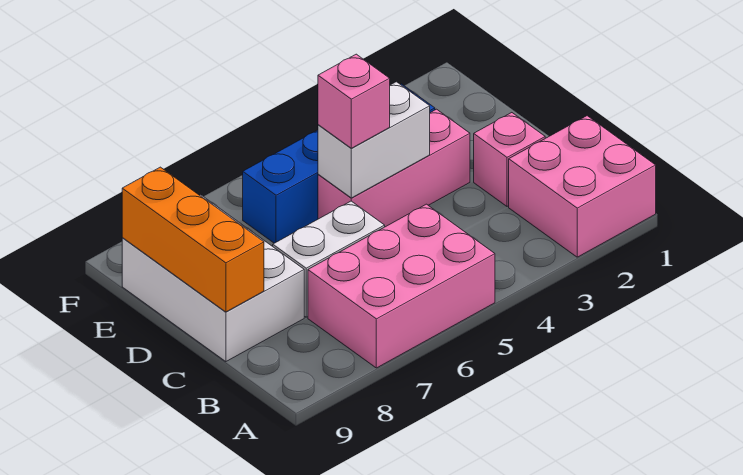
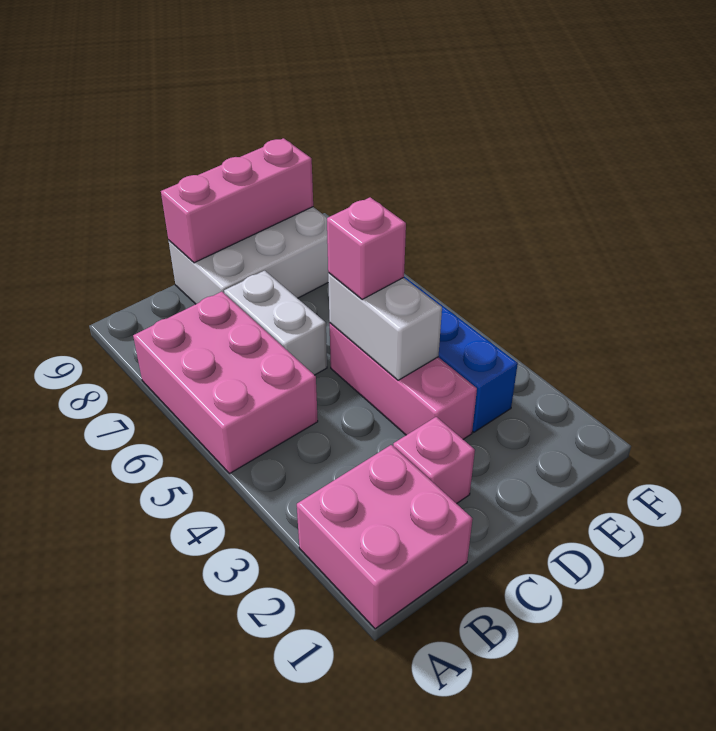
orange 1x3 brick [122,167,264,312] -> pink 1x3 brick [161,138,313,263]

